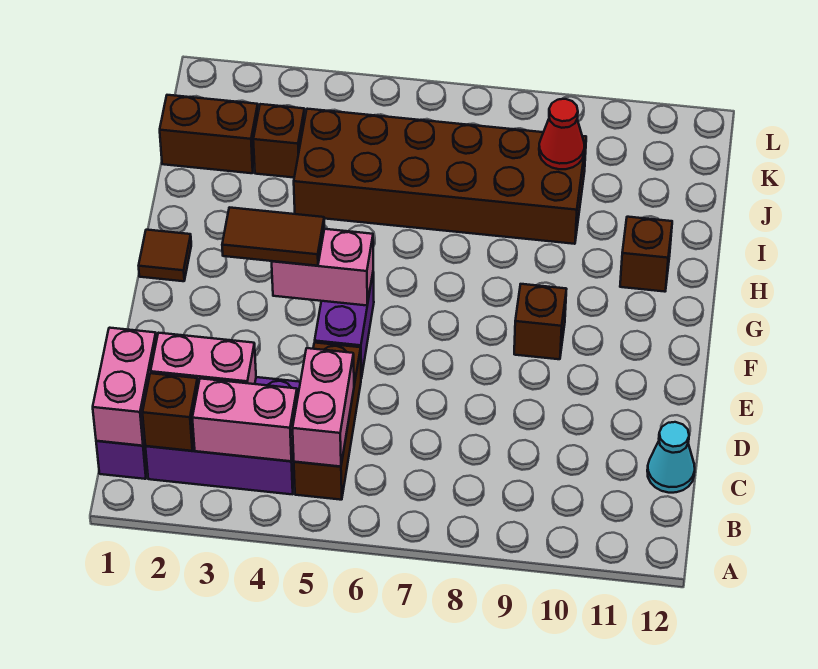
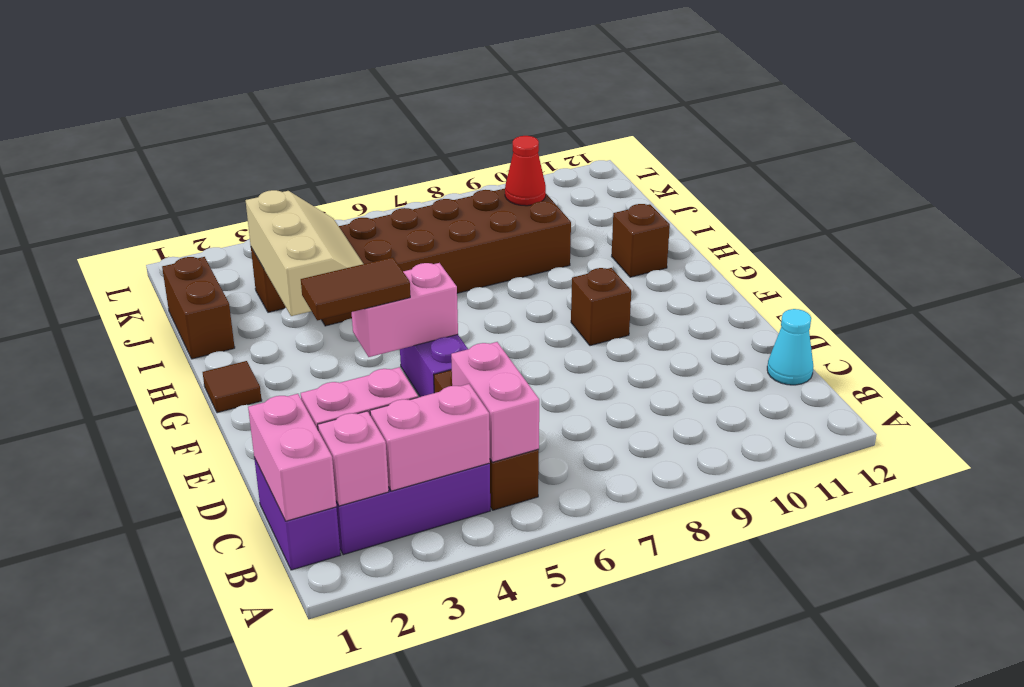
brown 1x1 brick [142,373,198,451] -> pink 1x1 brick [318,411,389,506]
none -> tan 2x3 slope [246,190,363,316]
brown 1x2 brick [160,95,258,173] -> brown 1x2 brick turned to [162,257,235,359]

